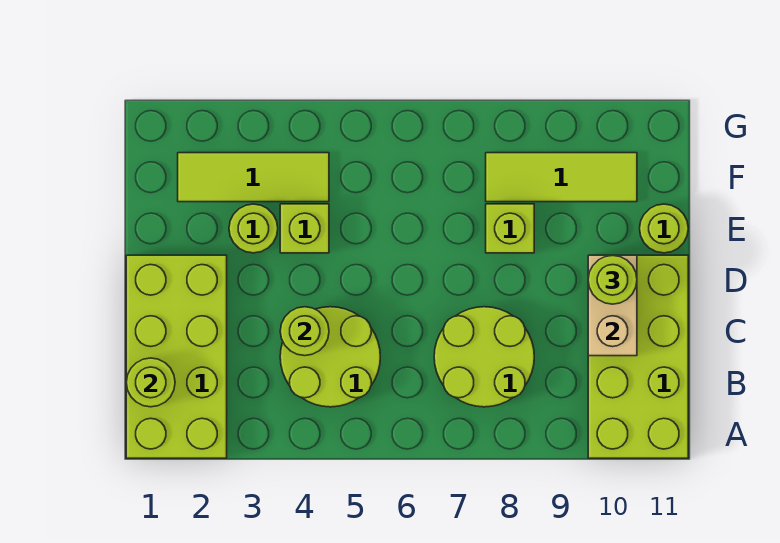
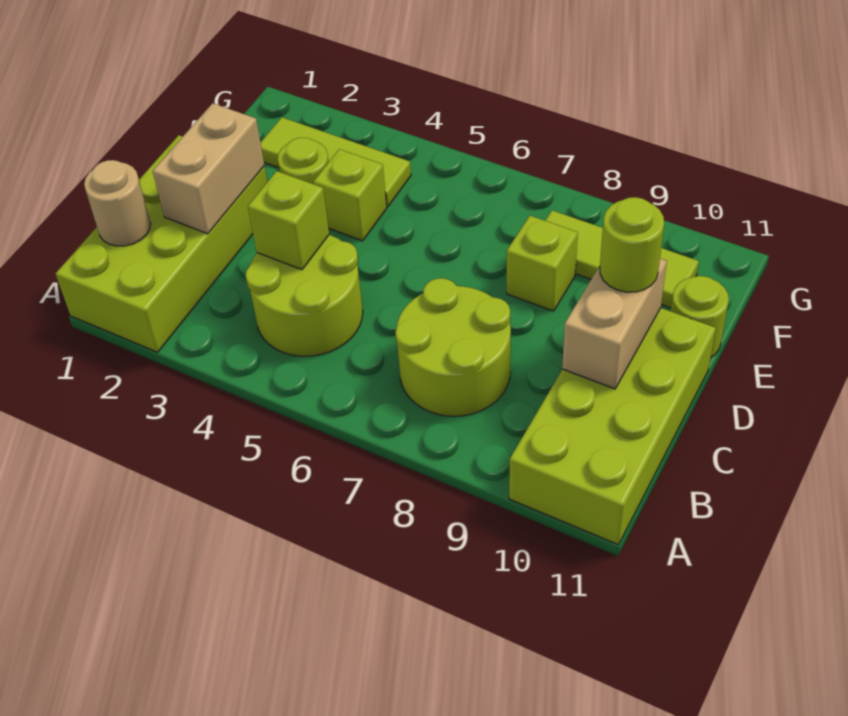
lime 1x1 round brick [126,358,175,407] -> tan 1x1 round brick [84,160,151,246]
none -> tan 1x2 brick [153,103,264,234]
lime 1x1 round brick [280,307,329,356] -> lime 1x1 brick [248,171,329,270]

